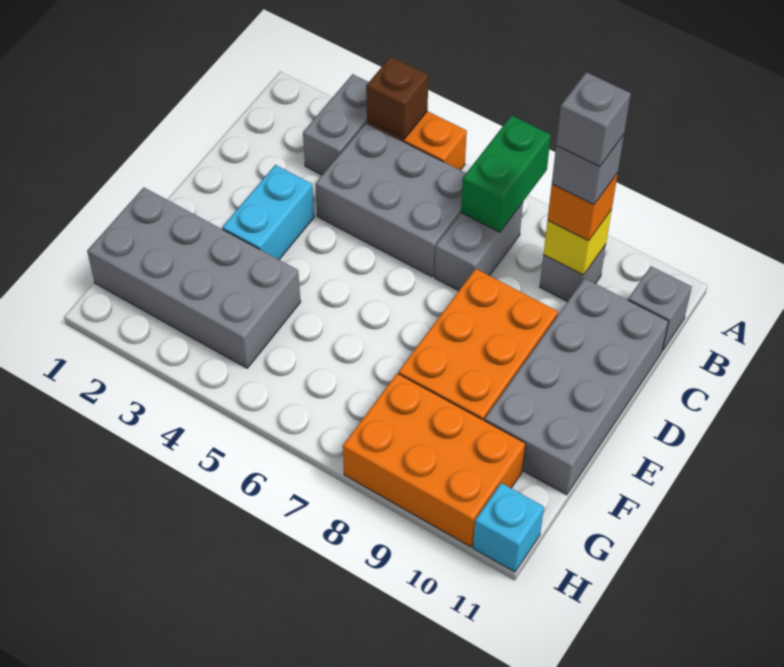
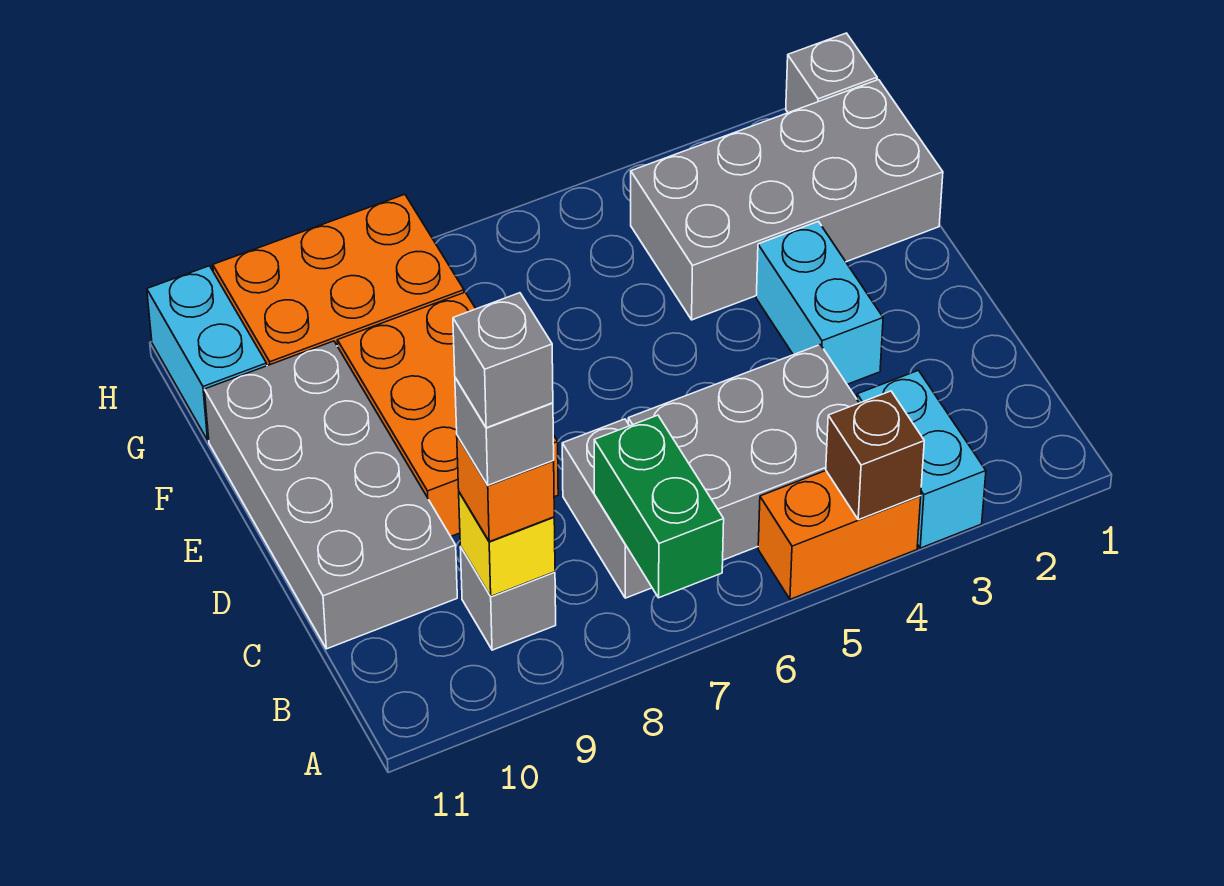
grey 1x2 brick [303,74,369,175] -> cyan 1x2 brick [857,370,986,548]
grey 1x1 brick [628,266,692,351] -> grey 1x1 brick moved to [786,33,877,113]
cyan 1x1 brick [473,483,544,572] -> cyan 1x2 brick [147,266,267,440]

